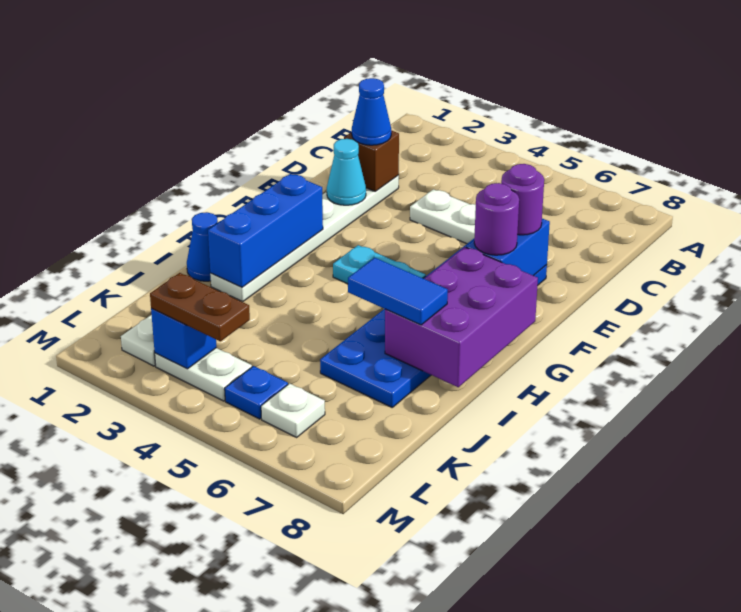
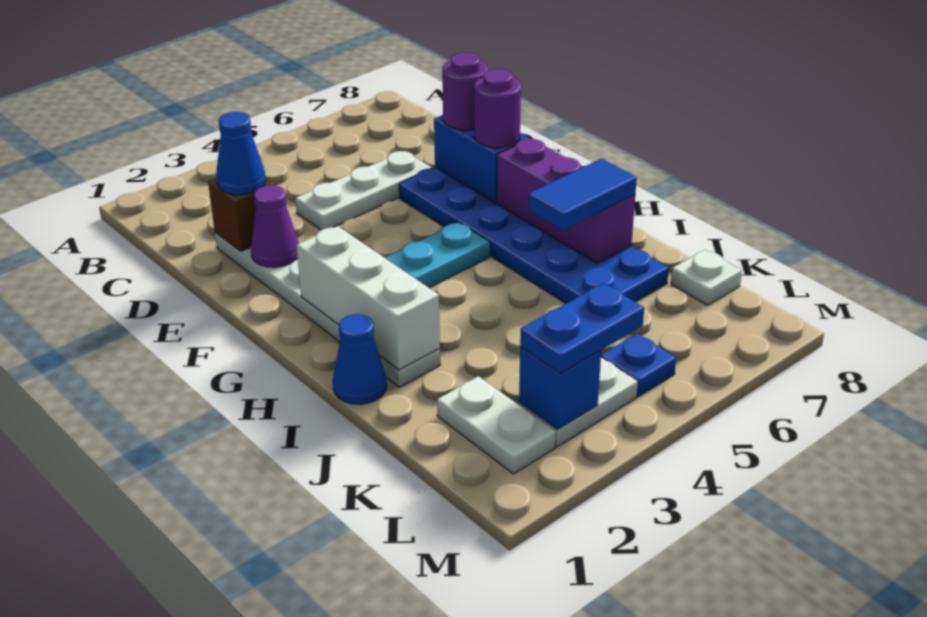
cyan 1x1 cone [326,139,366,205] -> purple 1x1 cone [251,185,299,267]
blue 1x3 brick [208,174,323,287] -> white 1x3 brick [296,226,440,370]
purple 2x3 brick [385,247,538,387] -> purple 1x3 brick [497,139,635,264]
brown 1x2 plate [150,273,250,341] -> blue 1x2 plate [520,283,644,374]
white 1x1 plate [261,383,325,437] -> white 1x1 plate moved to [671,250,742,305]

